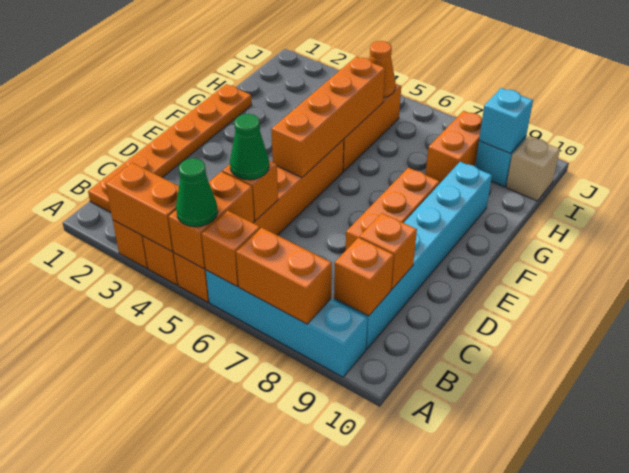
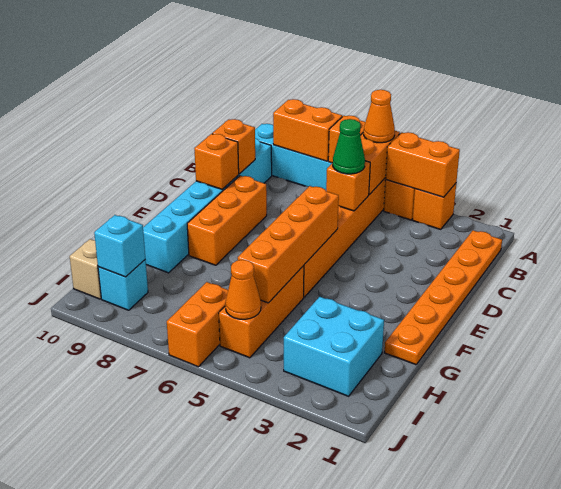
green 1x1 cone [176,158,218,227] -> orange 1x1 cone [364,90,395,143]
orange 1x1 brick [334,238,394,316] -> orange 1x1 brick moved to [194,134,239,189]
none -> cyan 2x2 brick [284,297,384,396]
orange 1x2 brick [426,111,482,184] -> orange 1x2 brick moved to [167,282,228,367]

